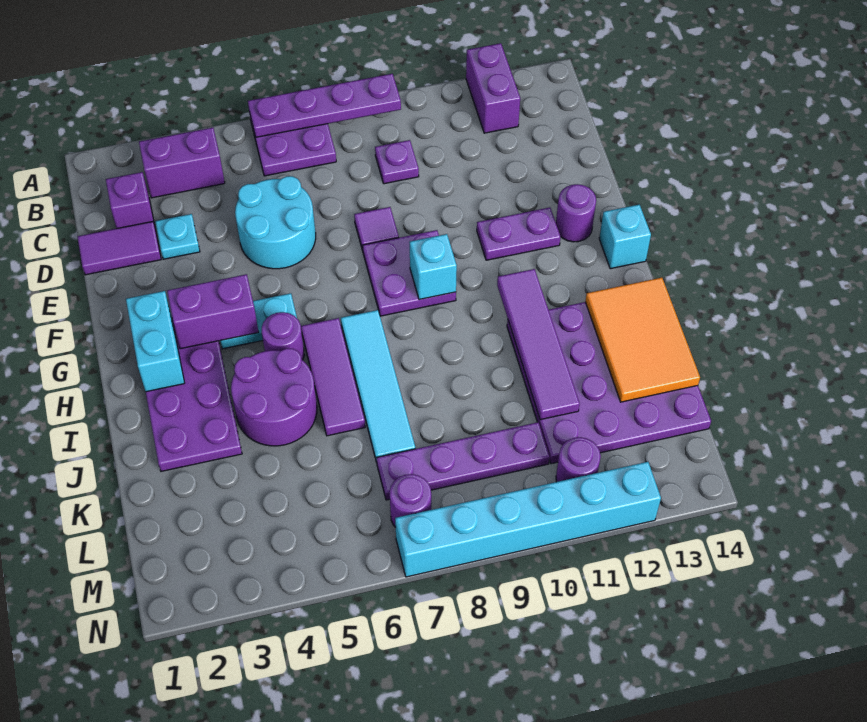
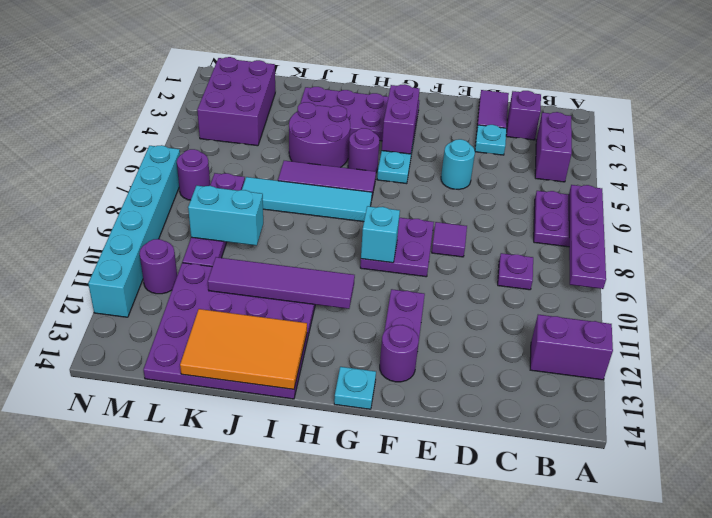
cyan 2x2 round brick [235,176,316,269] -> cyan 1x1 round brick [441,139,475,189]
cyan 1x2 brick [126,291,184,392] -> cyan 1x2 brick moved to [188,185,263,246]
cyan 1x1 brick [599,205,651,269] -> cyan 1x1 plate [334,367,376,409]
none -> purple 2x3 brick [197,57,275,146]

